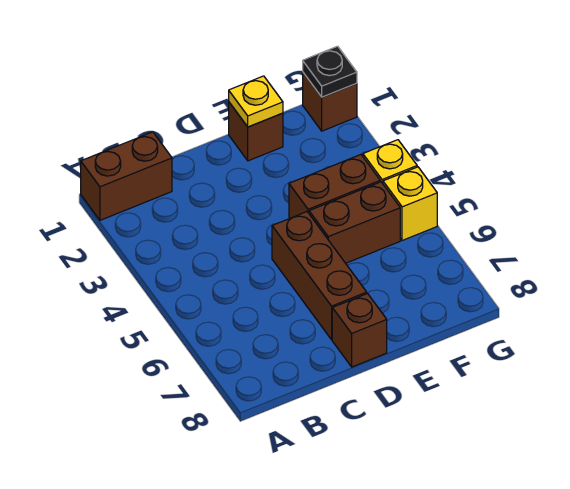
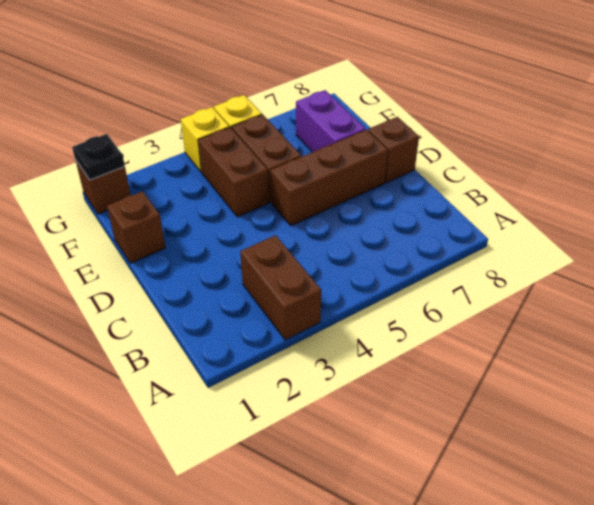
brown 1x2 brick [81,132,172,220] -> brown 1x2 brick moved to [240,235,321,340]
yellow 1x1 plate [229,76,283,127] -> none
none -> purple 1x2 brick [296,90,366,152]

